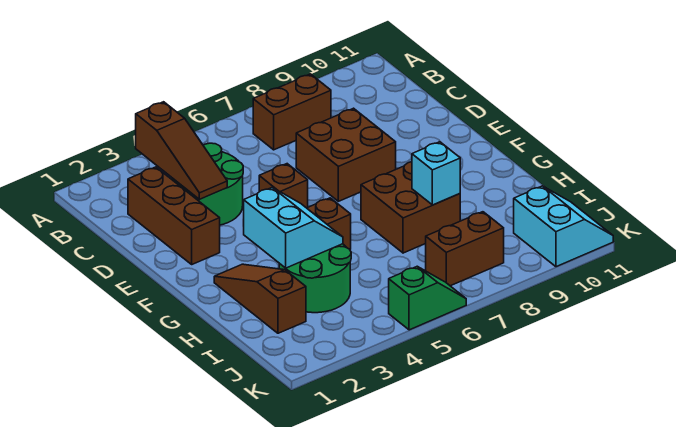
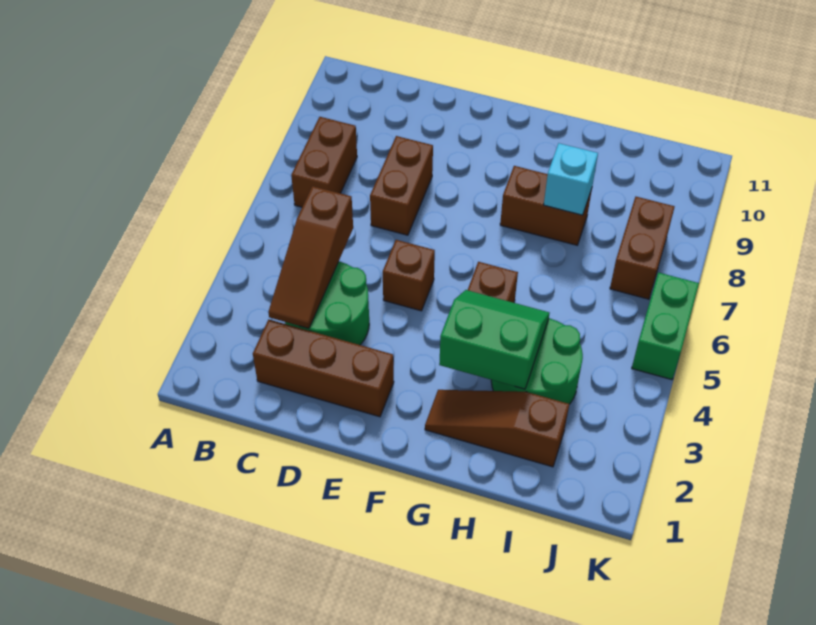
brown 1x3 slope [136,102,227,199] -> brown 1x3 slope turned to [268,186,353,328]
brown 2x2 brick [296,108,396,201] -> brown 1x2 brick [370,136,433,235]
cyan 2x2 slope [243,188,343,268] -> green 2x2 slope [439,290,550,389]
brown 2x2 brick [361,162,460,253] -> brown 1x2 brick [500,166,592,245]
cyan 2x2 slope [514,186,613,267] -> none
green 1x2 slope [389,266,466,330] -> green 1x2 brick [632,272,699,380]

